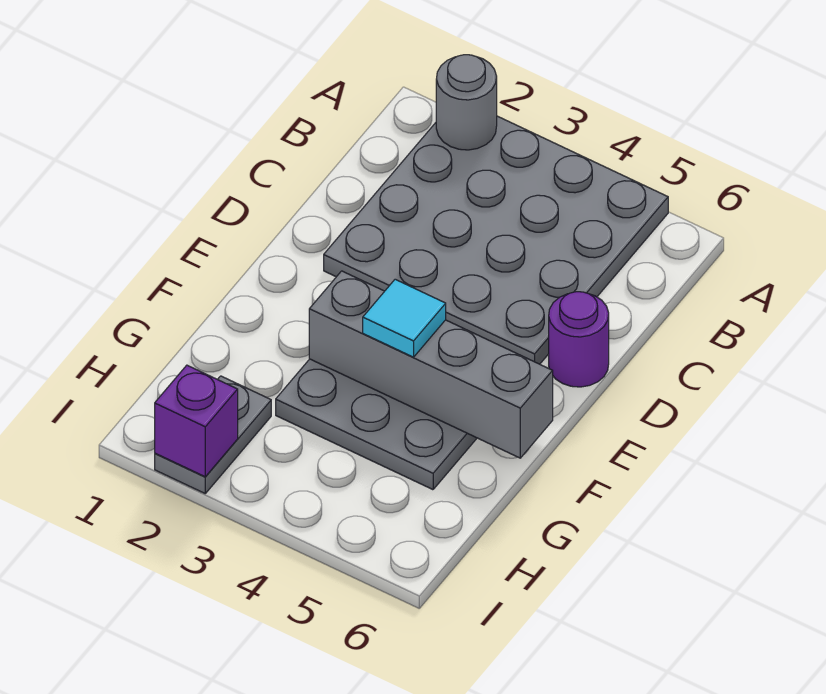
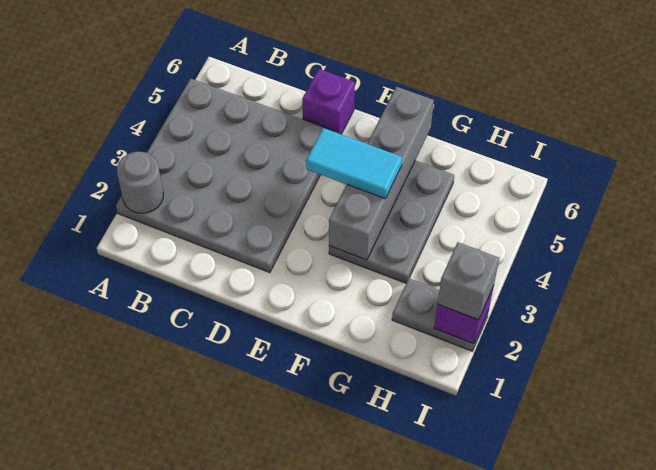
purple 1x1 round brick [549,292,609,387] -> purple 1x1 brick [302,69,355,134]
cyan 1x1 tile [363,279,446,357] -> cyan 1x2 tile [306,128,402,199]
none -> grey 1x1 brick [438,242,499,320]

